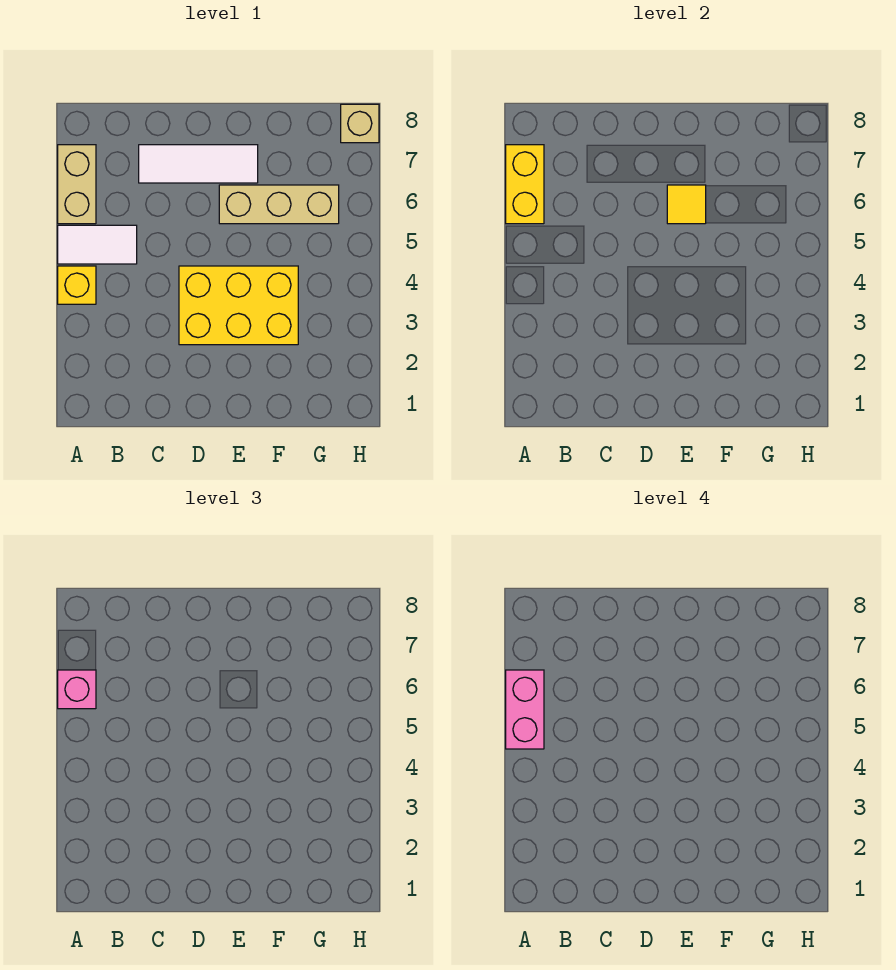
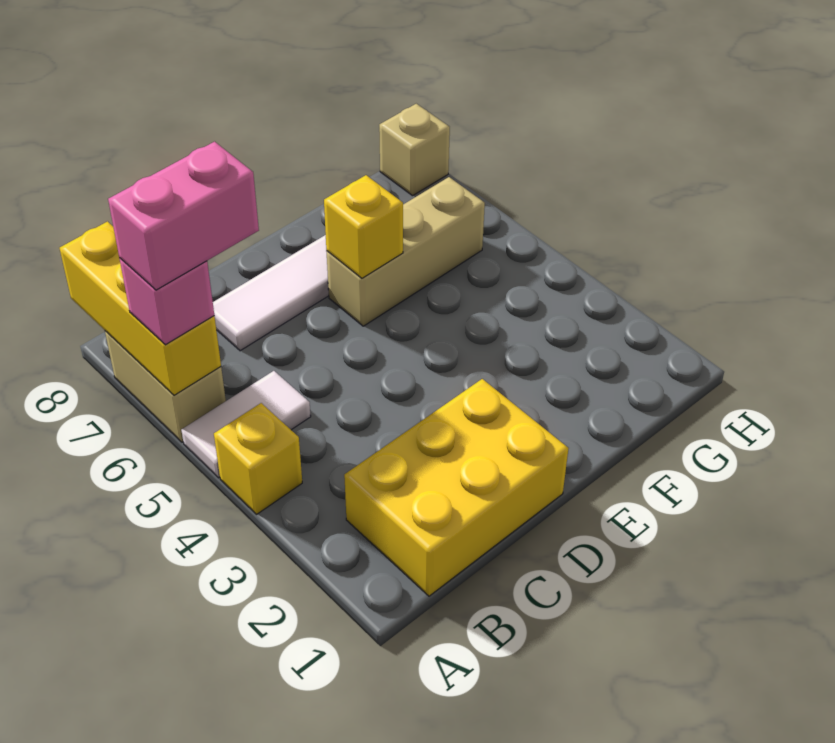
pink 1x2 brick [506,670,544,749] -> pink 1x2 brick turned to [108,142,259,290]
yellow 1x2 brick [506,145,544,224] -> yellow 1x3 brick [60,221,221,395]
yellow 2x3 brick [179,266,298,345] -> yellow 2x3 brick moved to [344,379,569,596]
yellow 1x1 tile [667,185,706,224] -> yellow 1x1 brick [324,175,403,278]

